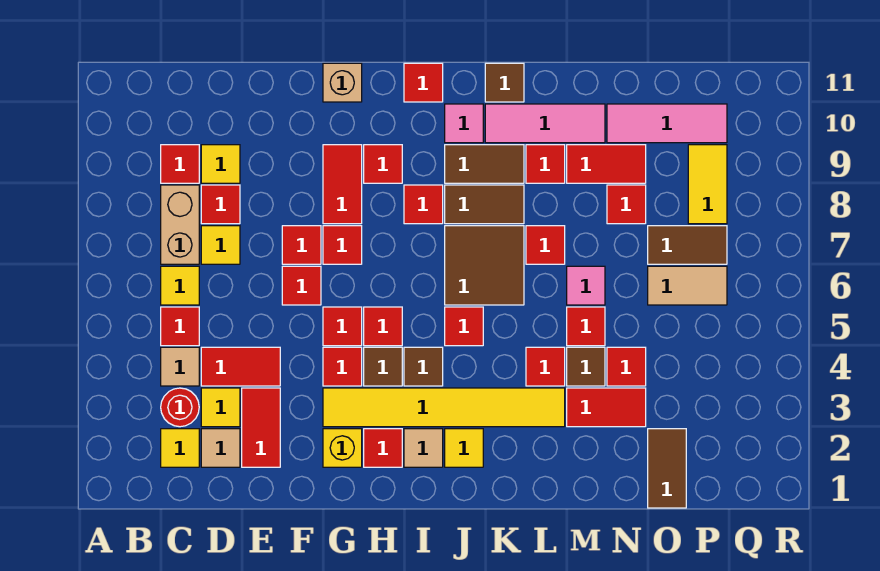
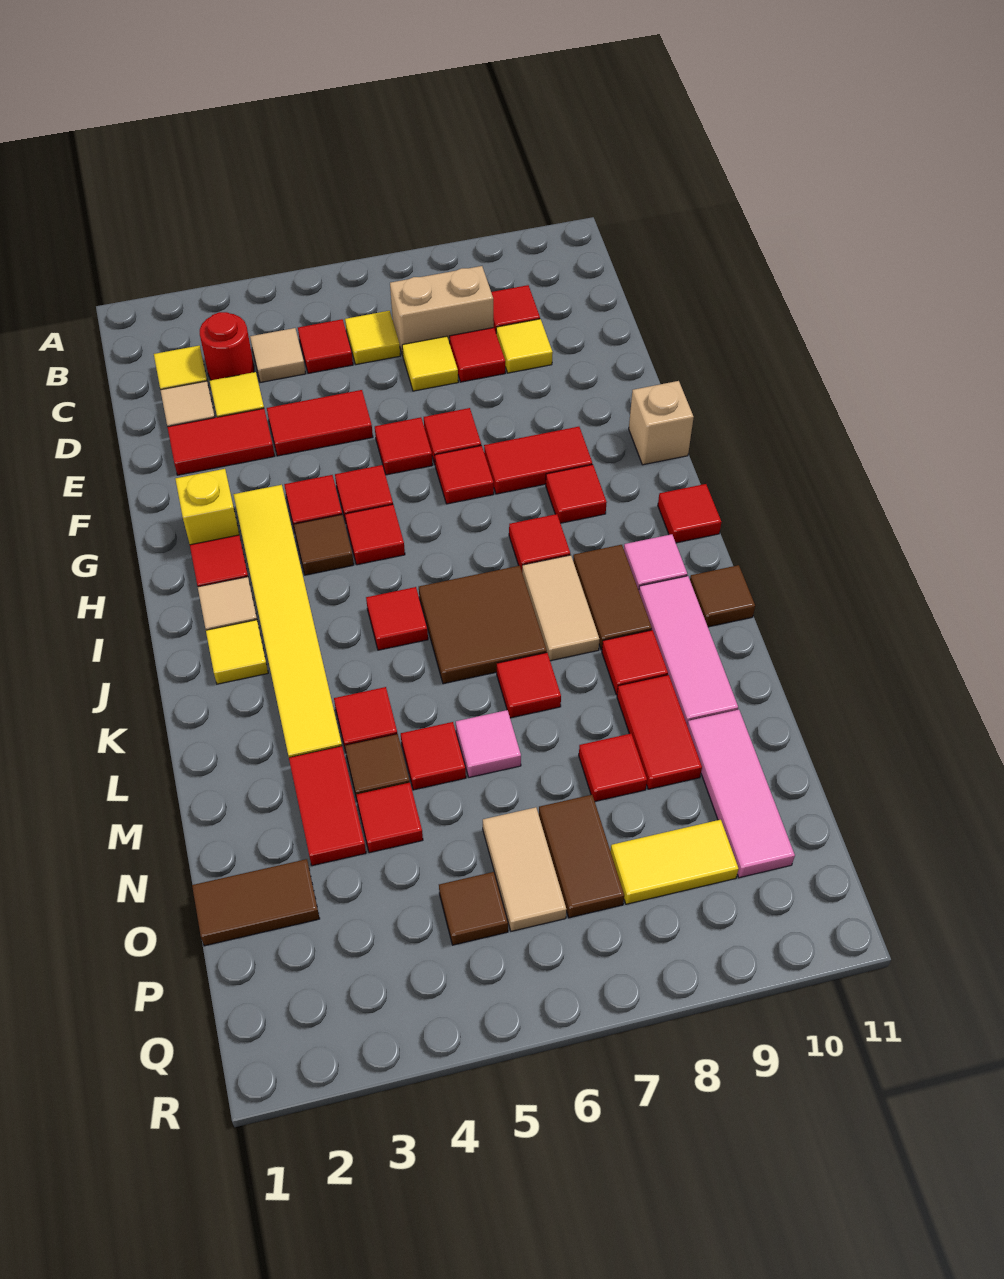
red 1x2 tile [201,347,280,386] -> red 1x2 tile turned to [267,390,373,456]
brown 1x1 tile [404,347,443,386] -> brown 1x1 tile moved to [439,872,508,945]
brown 1x2 tile [445,185,524,224] -> tan 1x2 tile [522,555,600,661]

